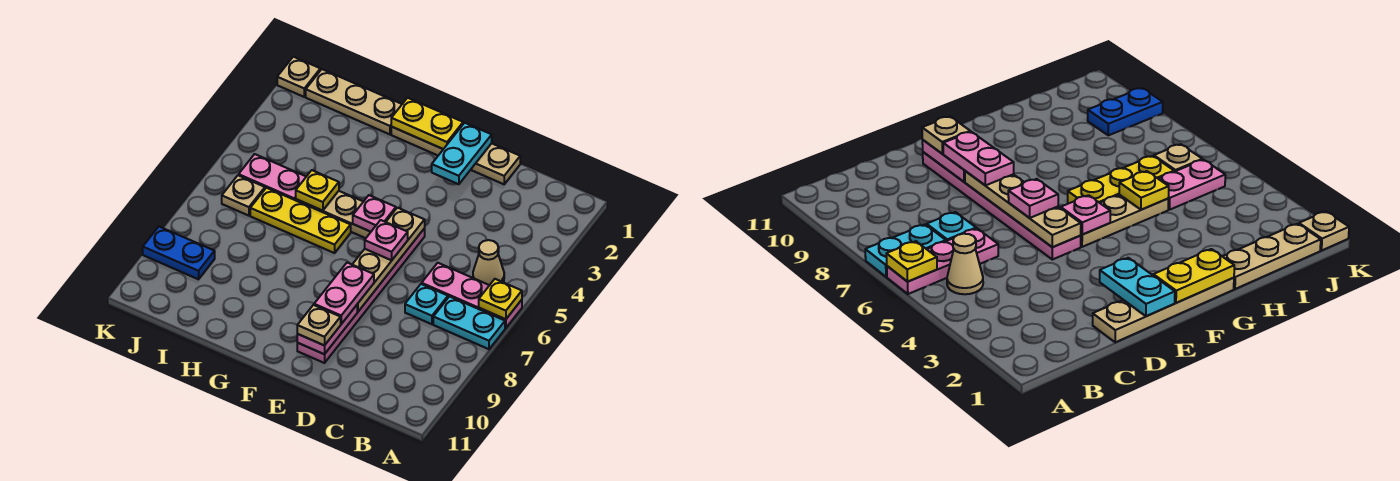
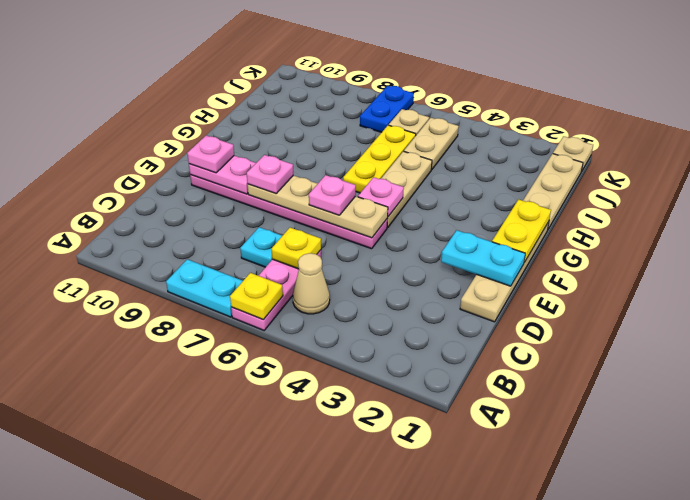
cyan 1x2 plate [433,296,505,349] -> cyan 1x2 plate turned to [166,259,243,317]
pink 1x2 plate [314,263,374,324] -> pink 1x1 plate [247,155,294,194]
tan 1x1 plate [297,305,341,345] -> pink 1x1 plate [187,136,234,173]
yellow 1x1 plate [296,170,339,211] -> yellow 1x1 plate moved to [272,228,321,269]
pink 1x2 plate [239,154,306,200] -> tan 1x2 plate [404,118,459,170]
blue 1x2 plate [143,227,215,279] -> blue 1x2 plate moved to [360,86,414,132]

